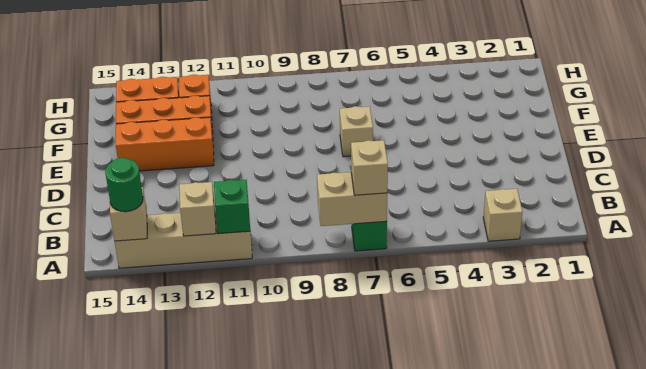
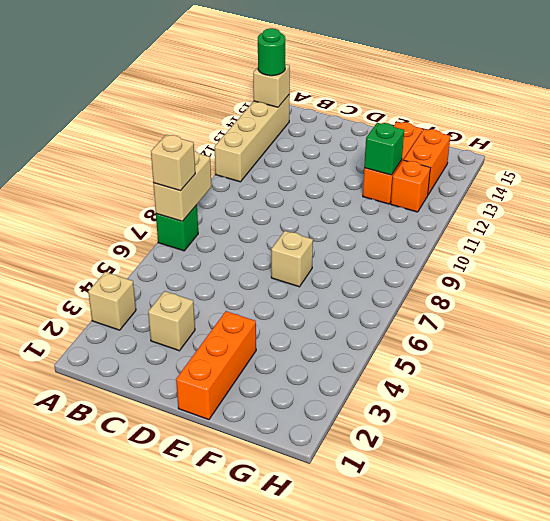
green 1x1 brick [214,180,250,234] -> green 1x1 brick moved to [364,123,404,175]
tan 1x1 brick [179,182,216,236] -> tan 1x1 brick moved to [148,291,195,351]
orange 1x3 brick [116,117,214,171] -> orange 1x3 brick moved to [176,311,256,420]

